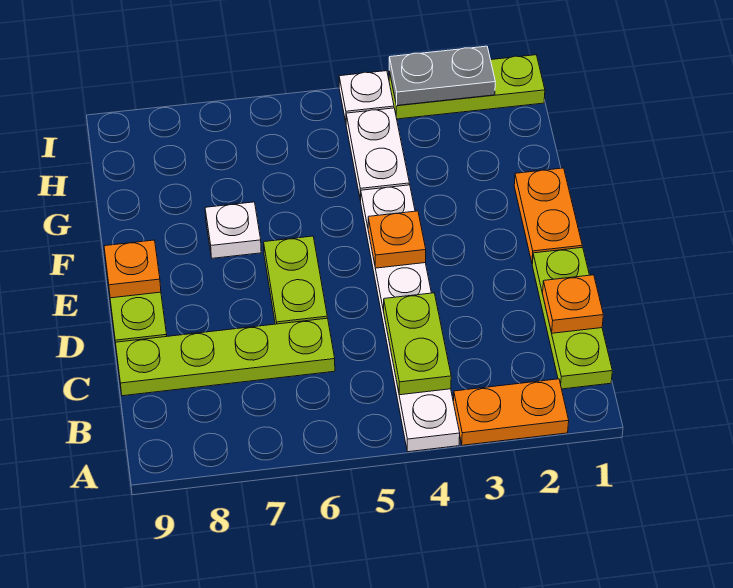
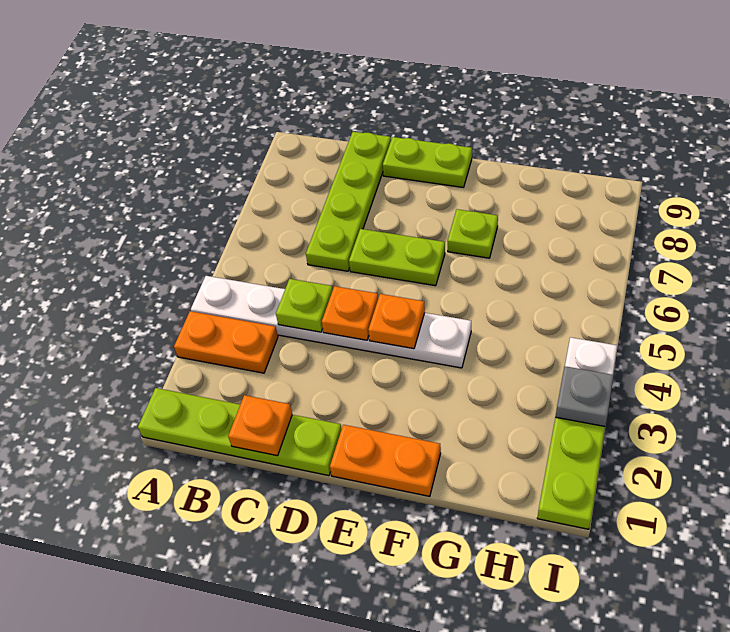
orange 1x2 plate [453,379,569,445] -> orange 1x2 plate turned to [174,311,278,373]
lime 1x3 plate [532,247,612,389] -> lime 1x4 plate [138,388,342,476]
lime 1x2 plate [384,293,451,395] -> lime 1x1 plate [276,279,333,332]
orange 1x1 plate [104,240,161,298] -> orange 1x1 plate moved to [322,286,378,340]
white 1x1 plate [205,202,261,258] -> lime 1x1 plate [448,209,498,258]
white 1x2 plate [346,108,409,201] -> none
grey 1x2 plate [389,46,495,105] -> grey 1x1 plate [556,366,614,426]

